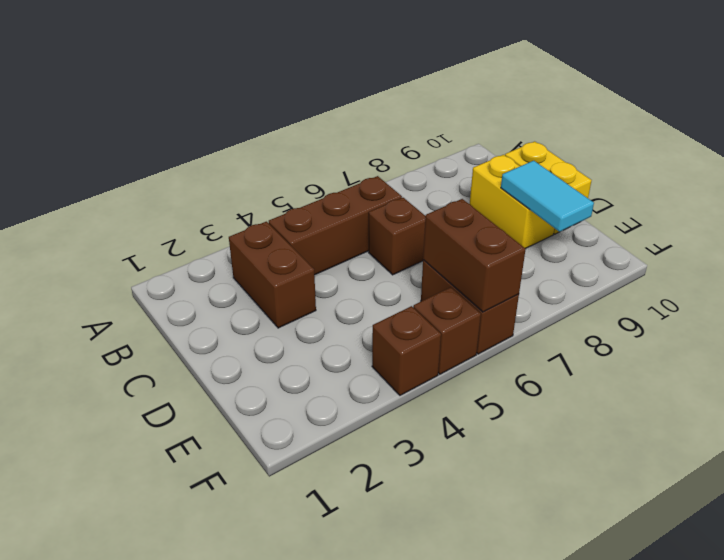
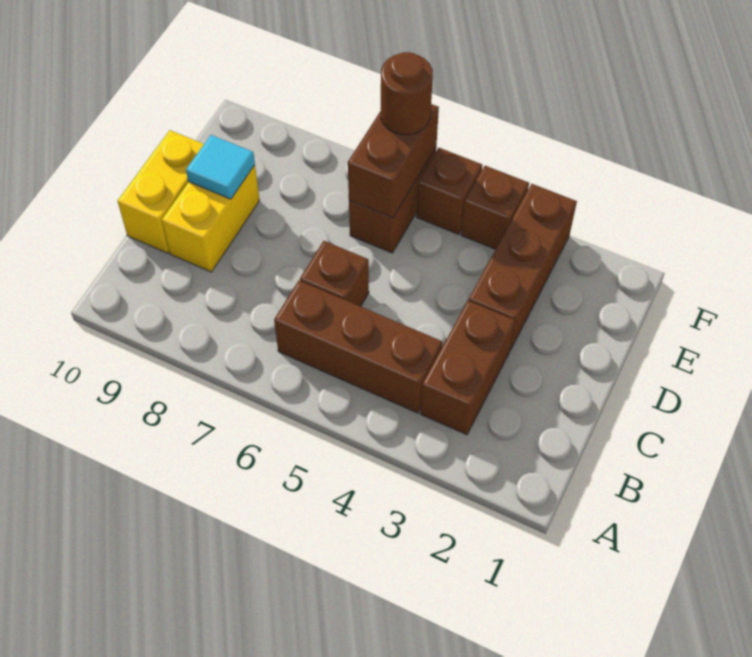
none -> brown 1x3 brick [469,184,577,350]
cyan 1x2 tile [501,161,594,232] -> cyan 1x1 tile [186,135,255,199]
none -> brown 1x1 round brick [381,52,433,135]

